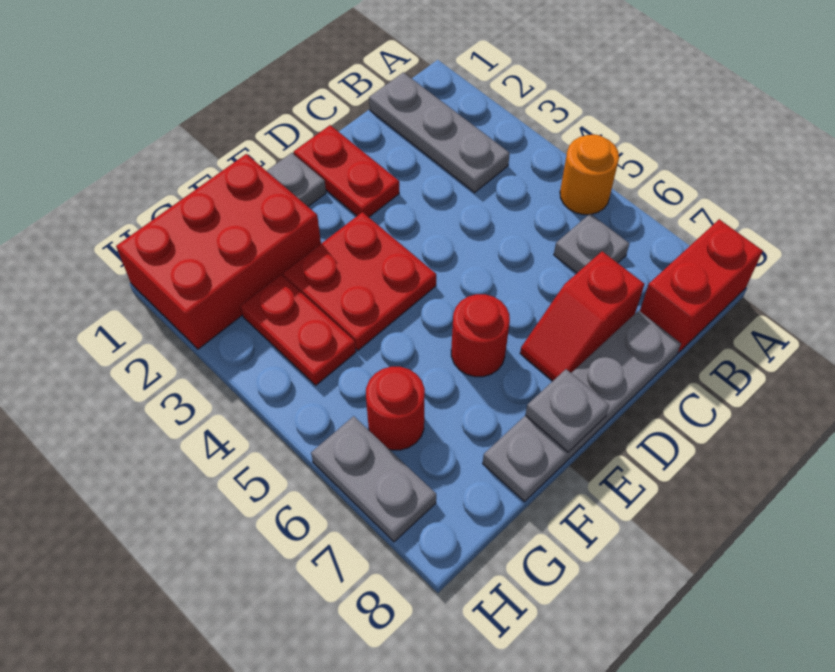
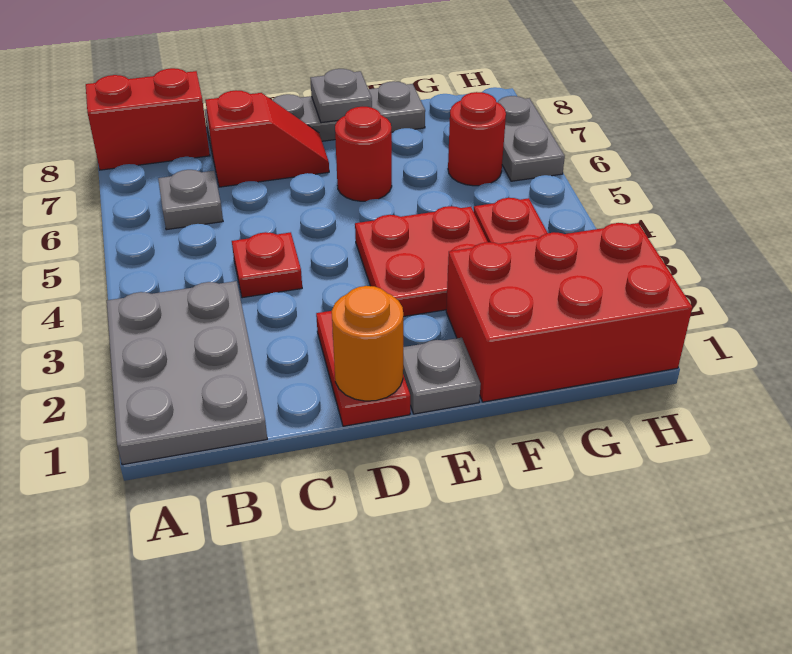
orange 1x1 round brick [560,135,619,215] -> orange 1x1 round brick moved to [332,286,403,401]
grey 1x3 plate [369,72,510,192] -> grey 2x3 plate [107,281,267,465]
none -> red 1x1 plate [232,232,302,298]

